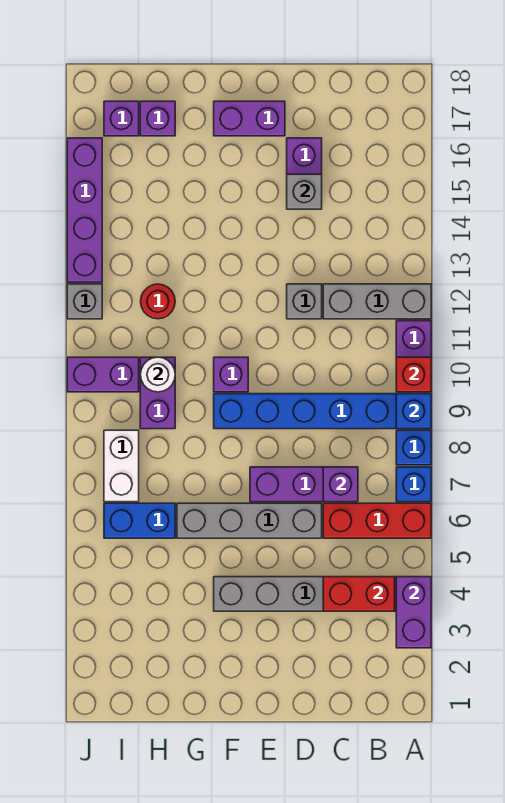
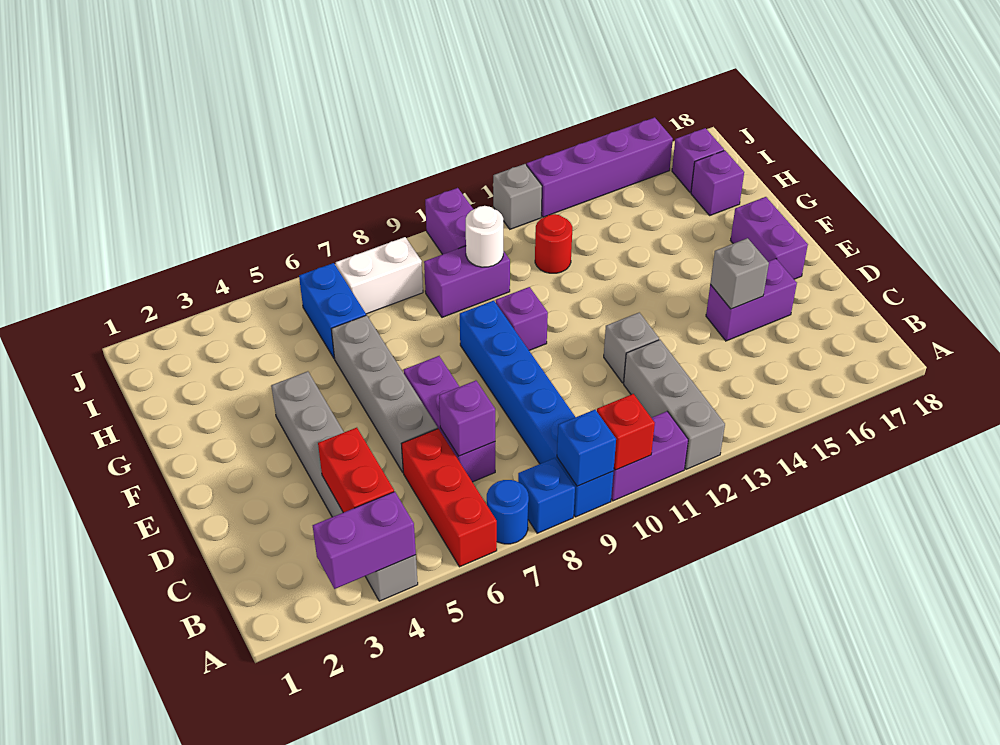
blue 1x1 brick [396,467,431,502] -> blue 1x1 round brick [487,480,529,544]

